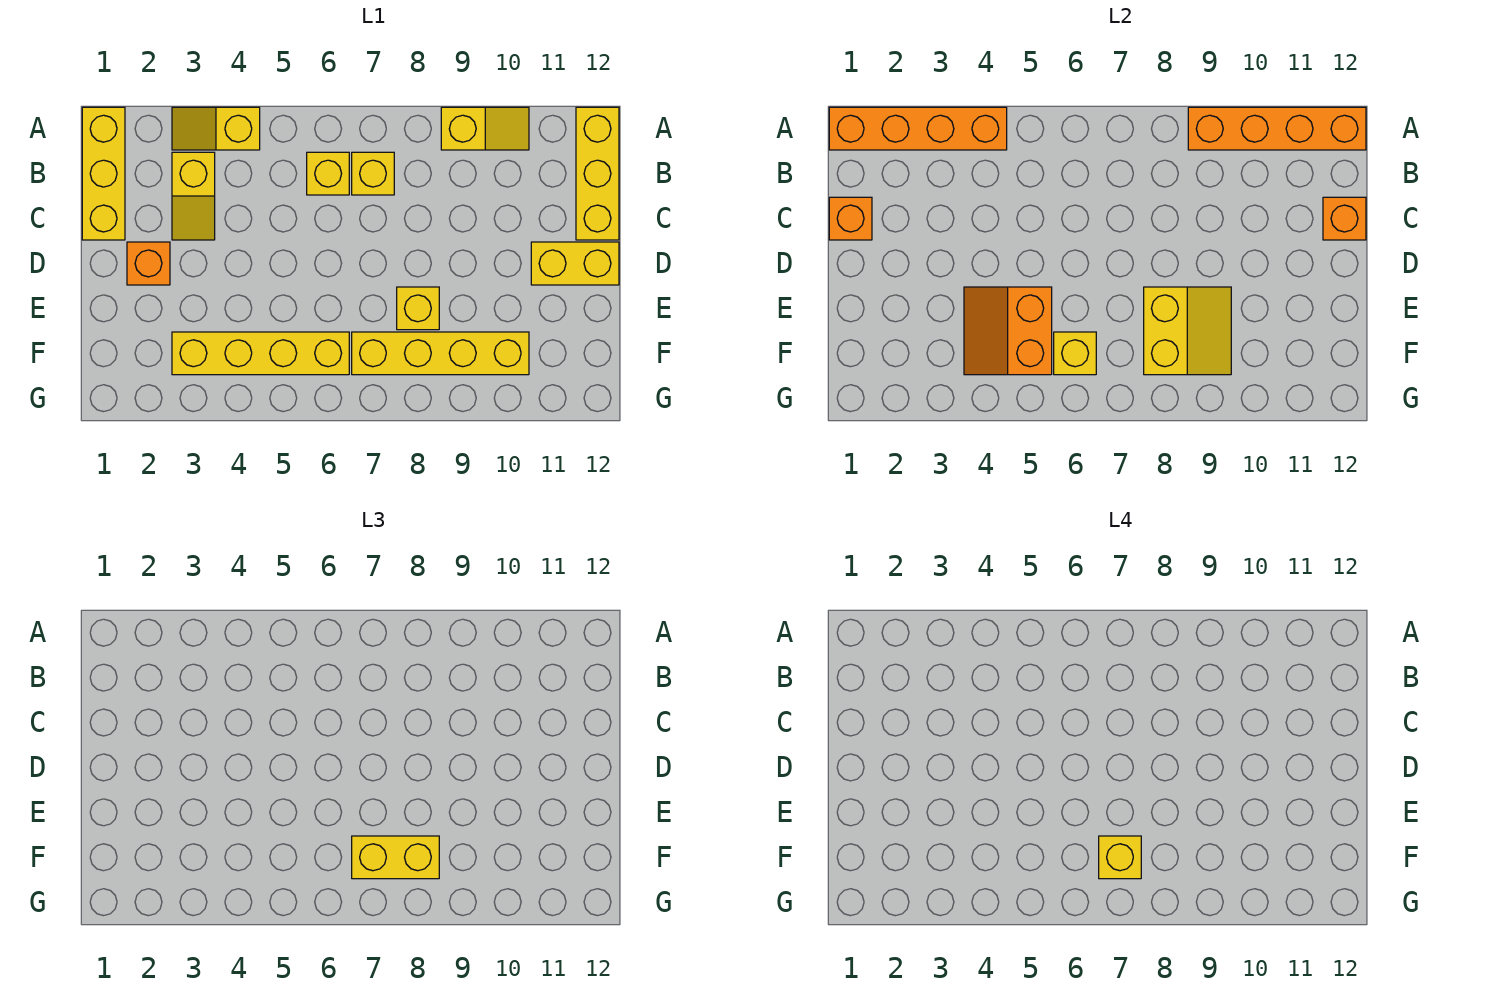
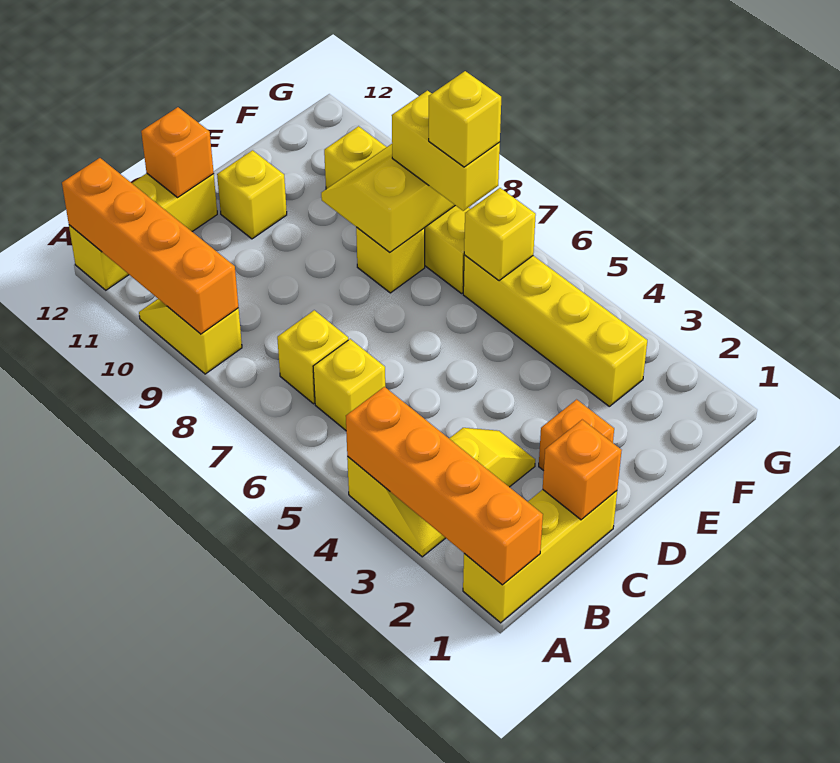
yellow 1x2 brick [531,242,619,285] -> yellow 1x1 brick [217,150,287,239]
orange 2x2 slope [964,287,1052,375] -> none

